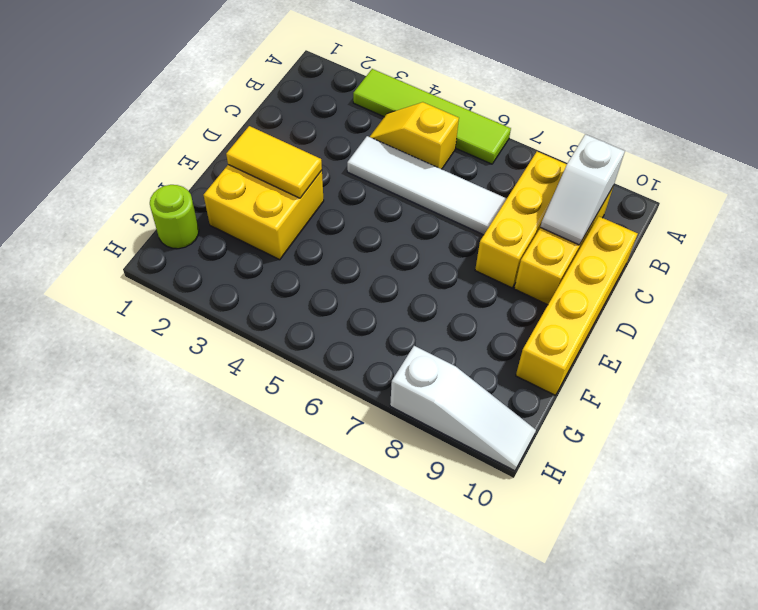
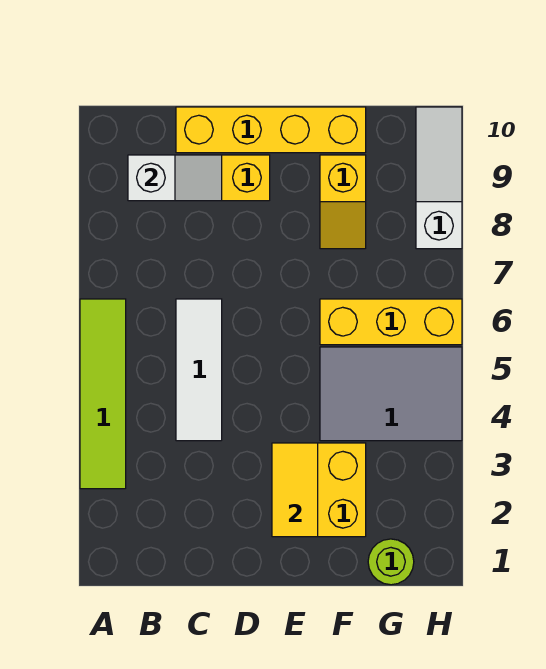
yellow 1x2 slope [370,102,459,169] -> yellow 1x2 slope moved to [320,155,366,249]
yellow 1x3 brick [475,152,567,288] -> yellow 1x3 brick moved to [320,299,462,345]
white 1x4 tile [347,136,507,235] -> white 1x3 tile [176,299,222,441]
none -> grey 2x3 tile [320,347,462,441]

